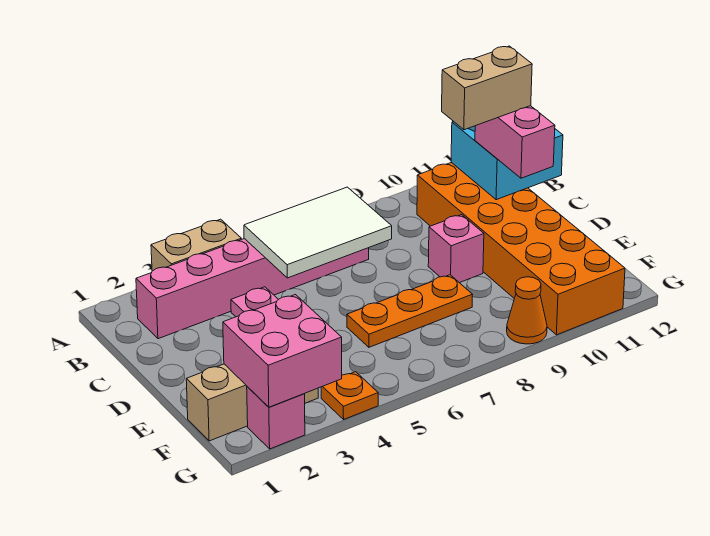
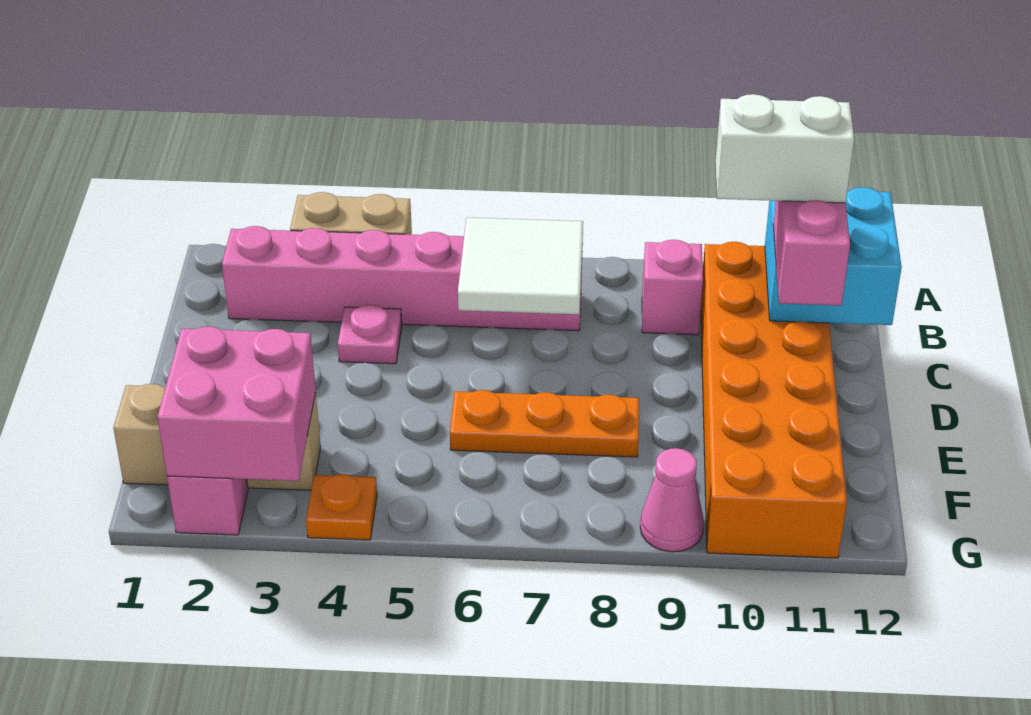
white 2x3 tile [244,187,392,278] -> white 2x2 tile [458,218,583,314]
tan 1x2 brick [442,46,532,130] -> white 1x2 brick [716,94,854,203]
pink 1x1 brick [428,215,484,283] -> pink 1x1 brick moved to [642,240,703,335]
orange 1x1 cone [507,277,547,344] -> pink 1x1 cone [640,448,704,552]

